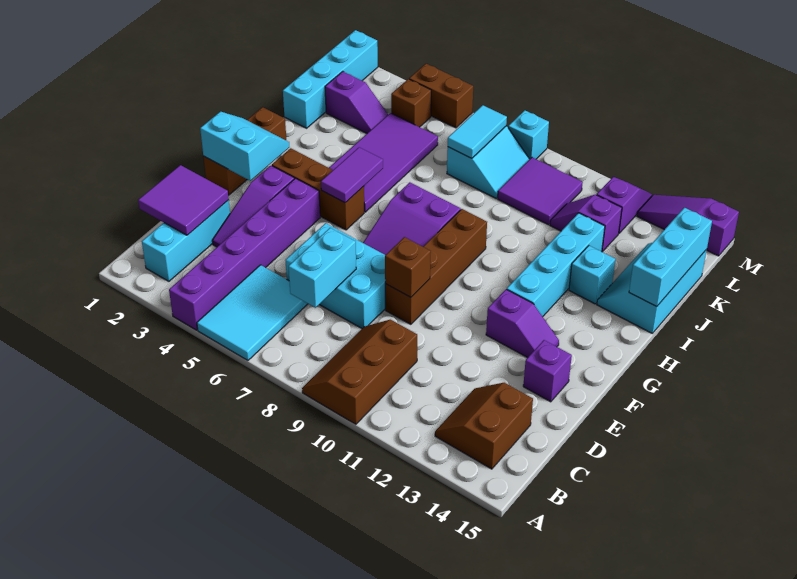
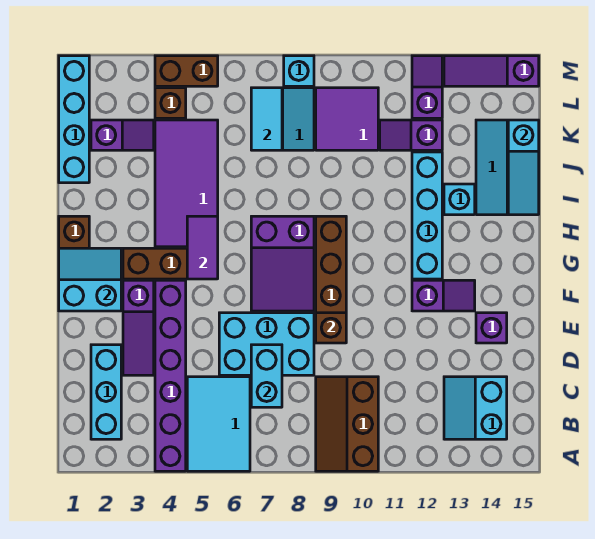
brown 2x2 slope [435,383,533,469] -> cyan 2x2 slope [444,377,507,439]
purple 2x2 tile [138,165,229,235] -> none
cyan 1x3 brick [629,208,712,307] -> cyan 1x3 slope [508,120,539,215]

